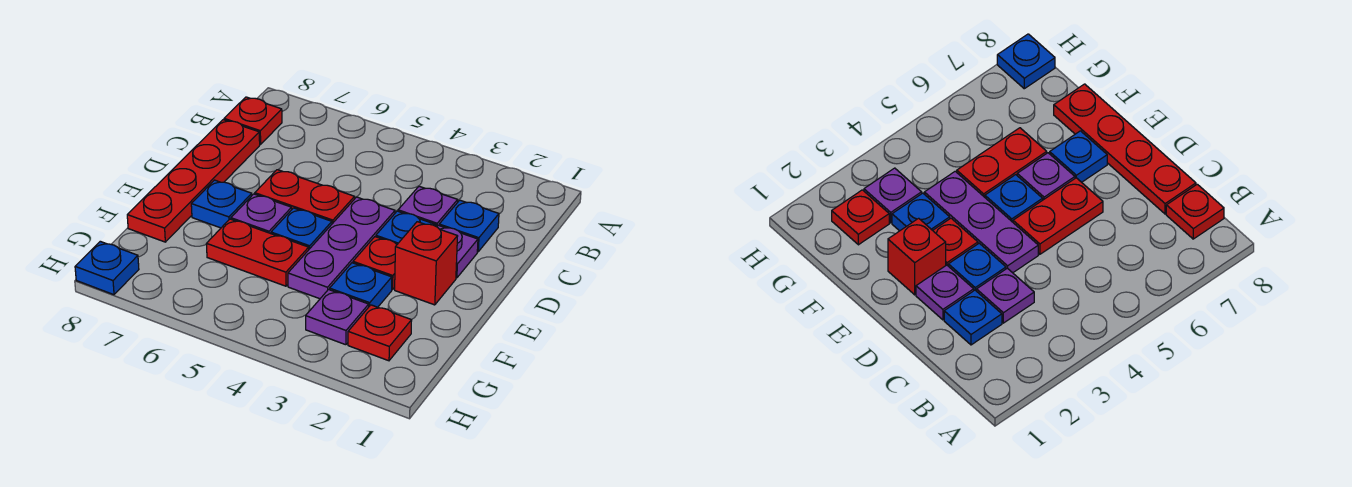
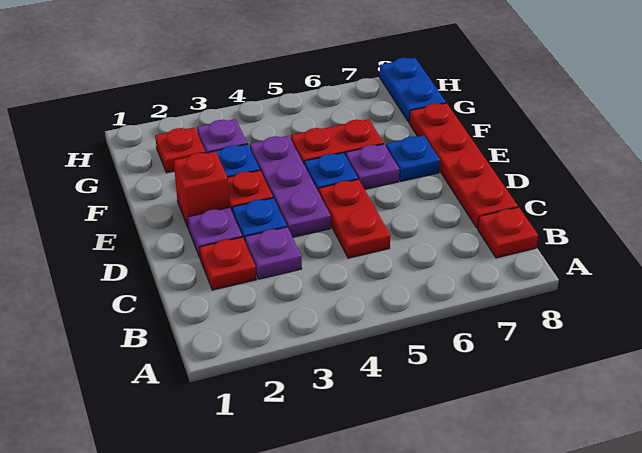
blue 1x1 plate [439,200,499,252] -> red 1x1 plate [199,237,256,290]
red 1x2 plate [255,170,355,224] -> red 1x2 plate turned to [319,179,390,258]
blue 1x1 plate [75,241,139,295] -> blue 1x2 plate [380,58,446,122]

